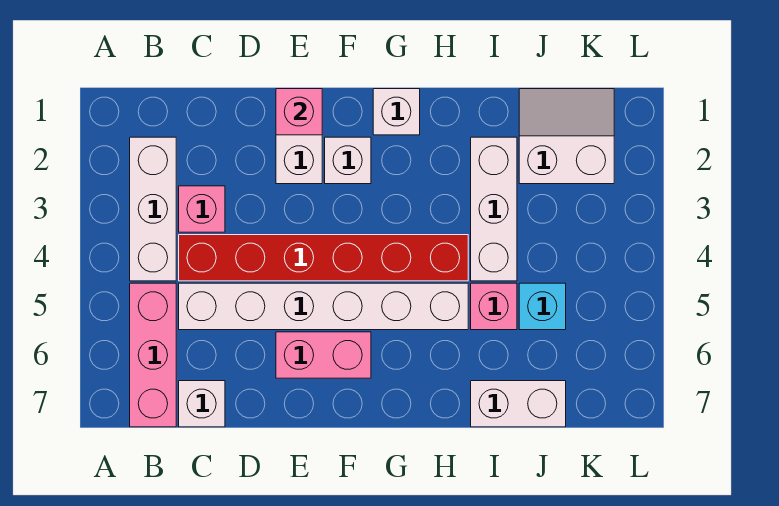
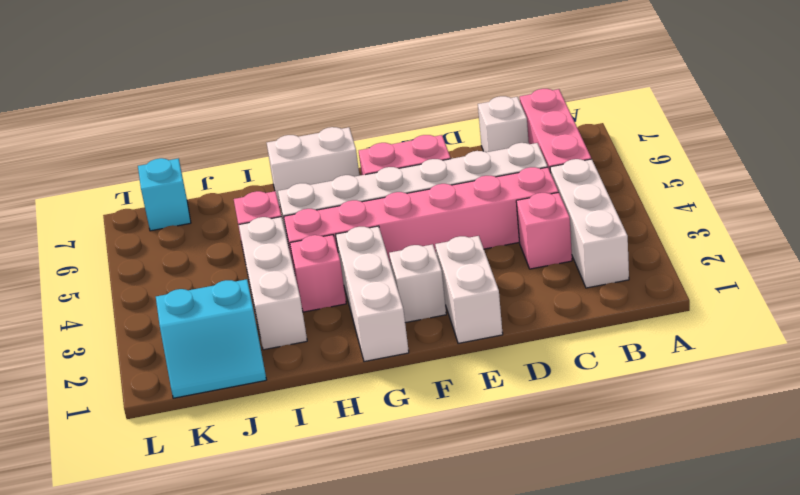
red 1x6 brick [179,235,468,281] -> pink 1x6 brick [284,167,558,268]
pink 1x1 brick [276,89,322,135] -> pink 1x1 brick moved to [290,235,346,312]
white 1x1 brick [373,89,420,135] -> white 1x3 brick [336,226,409,362]
white 1x2 brick [471,381,566,427] -> white 1x2 brick moved to [267,127,359,207]
white 2x2 slope [519,89,614,184] -> cyan 2x2 slope [156,279,266,398]
cyan 1x1 brick [519,283,566,330] -> cyan 1x1 brick moved to [138,158,191,231]

